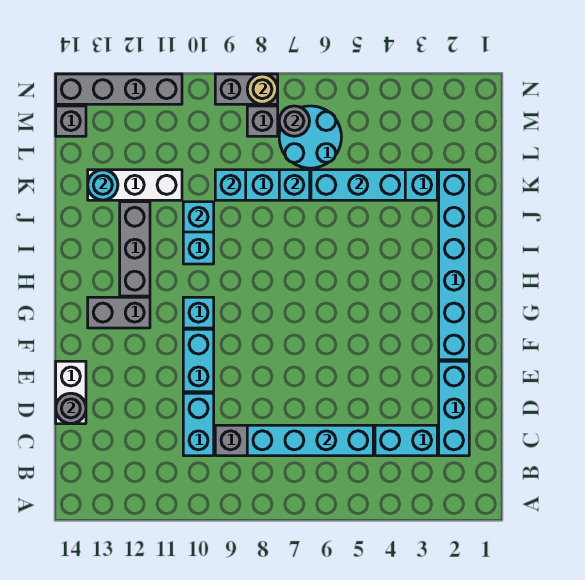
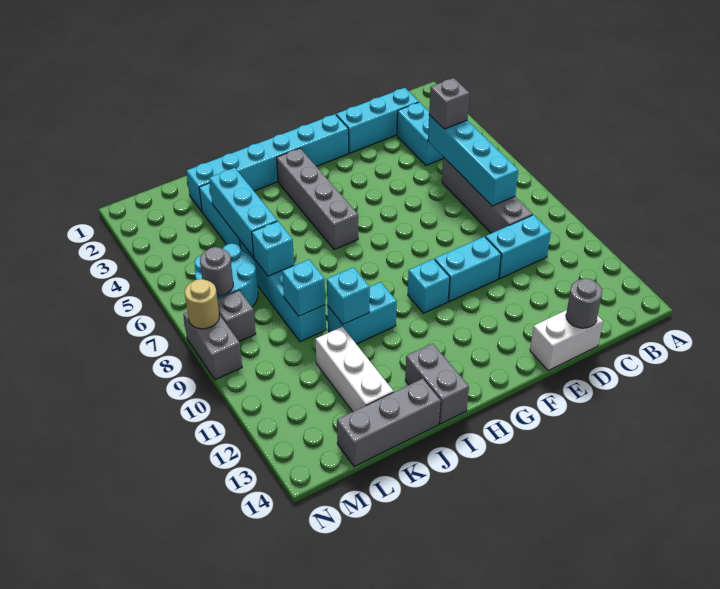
grey 1x2 brick [88,297,150,328] -> grey 1x2 brick moved to [405,343,469,424]
grey 1x3 brick [120,202,150,296] -> grey 1x3 brick moved to [337,379,441,467]
cyan 1x1 round brick [88,170,118,200] -> none
grey 1x1 brick [56,106,86,136] -> grey 1x1 brick moved to [429,78,469,129]
grey 1x4 brick [56,74,182,104] -> grey 1x4 brick moved to [277,148,358,250]

